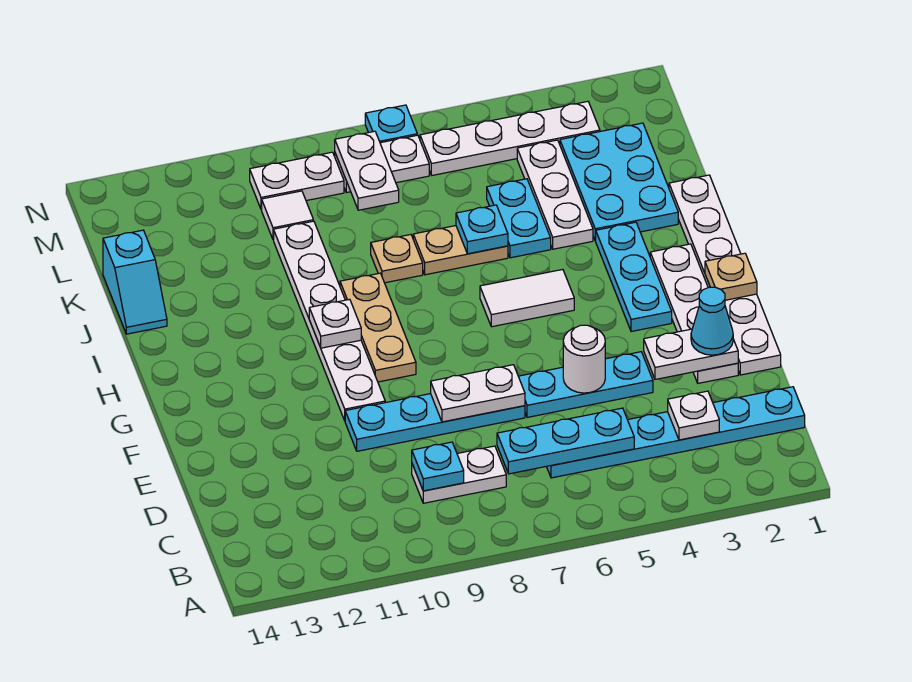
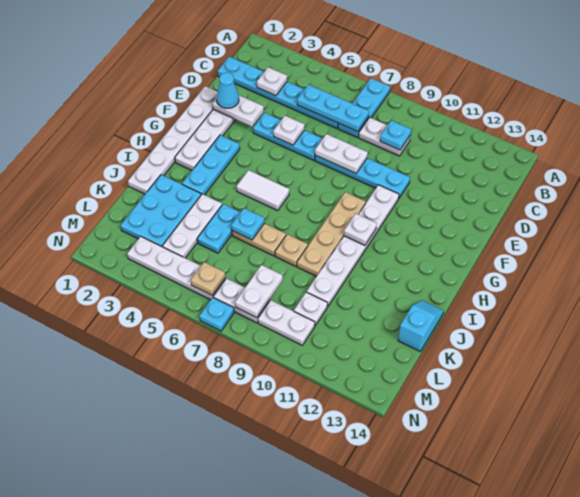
none -> cyan 1x3 plate [338,78,390,138]
white 1x1 round brick [563,325,605,393] -> white 1x1 plate [273,116,305,145]
tan 1x1 plate [705,253,757,300] -> tan 1x1 plate moved to [191,262,225,295]
tan 1x3 plate [340,273,416,382] -> tan 1x4 plate [297,192,366,276]
white 1x1 tile [262,191,313,240] -> white 1x1 plate [294,292,328,326]

